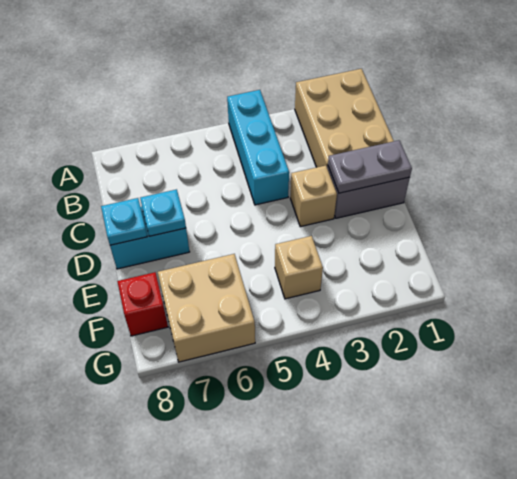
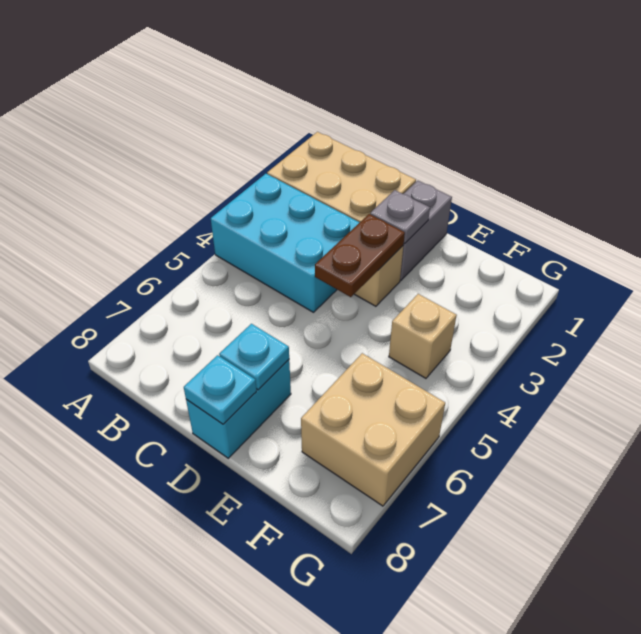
cyan 1x3 brick [227,90,289,205] -> cyan 2x3 brick [211,174,360,312]
grey 1x2 plate [328,140,412,193] -> grey 1x1 plate [370,190,430,244]
none -> brown 1x2 plate [315,214,405,297]
red 1x1 brick [117,272,168,336] -> none

